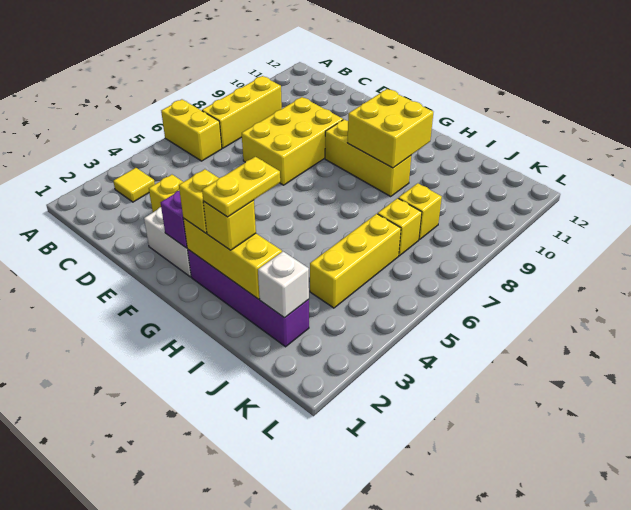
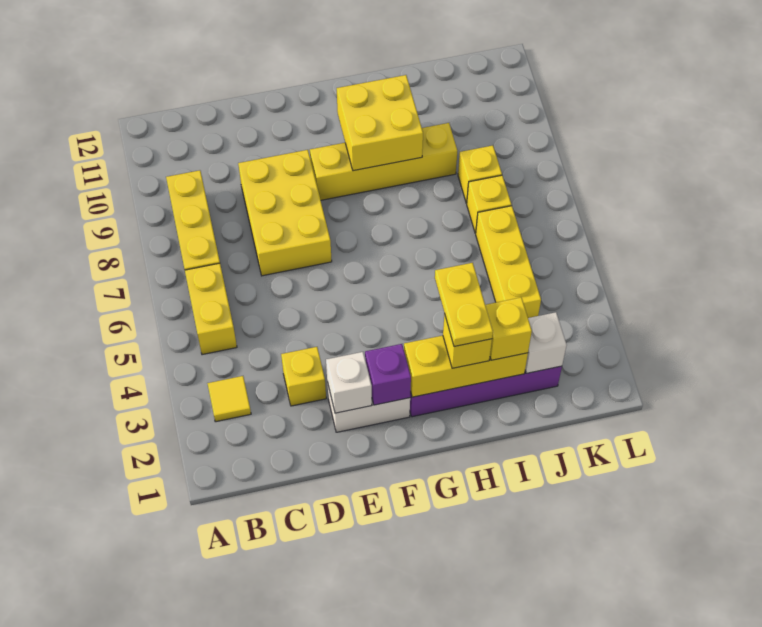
yellow 1x2 brick [161,99,222,161] -> yellow 1x2 brick turned to [185,263,237,355]
none -> white 1x1 brick [326,352,372,413]
yellow 1x3 brick [325,120,411,196] -> yellow 1x4 brick [310,123,457,200]
yellow 1x1 brick [179,169,219,233] -> yellow 1x1 brick moved to [485,297,532,360]

